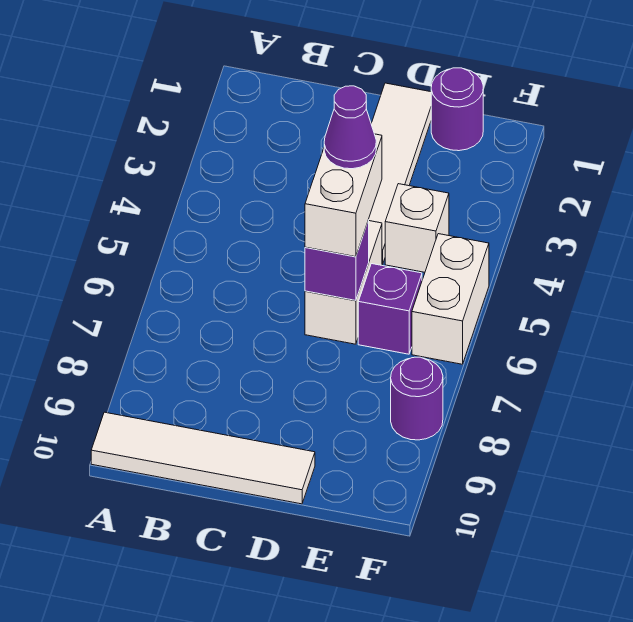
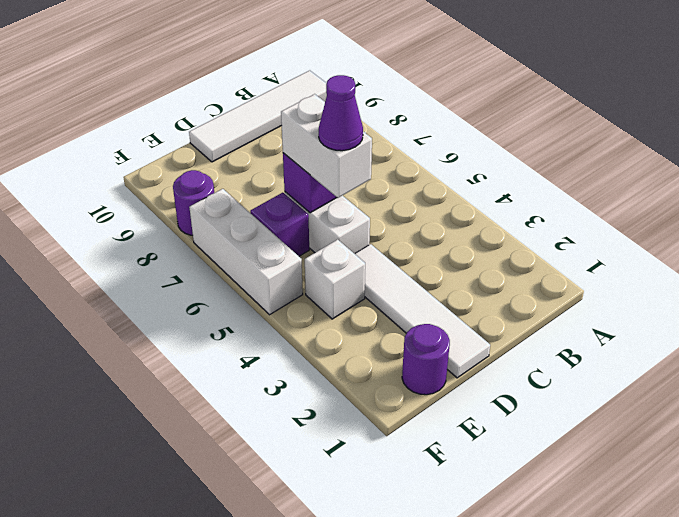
white 1x2 brick [412,234,489,364] -> white 1x3 brick [189,189,303,315]

